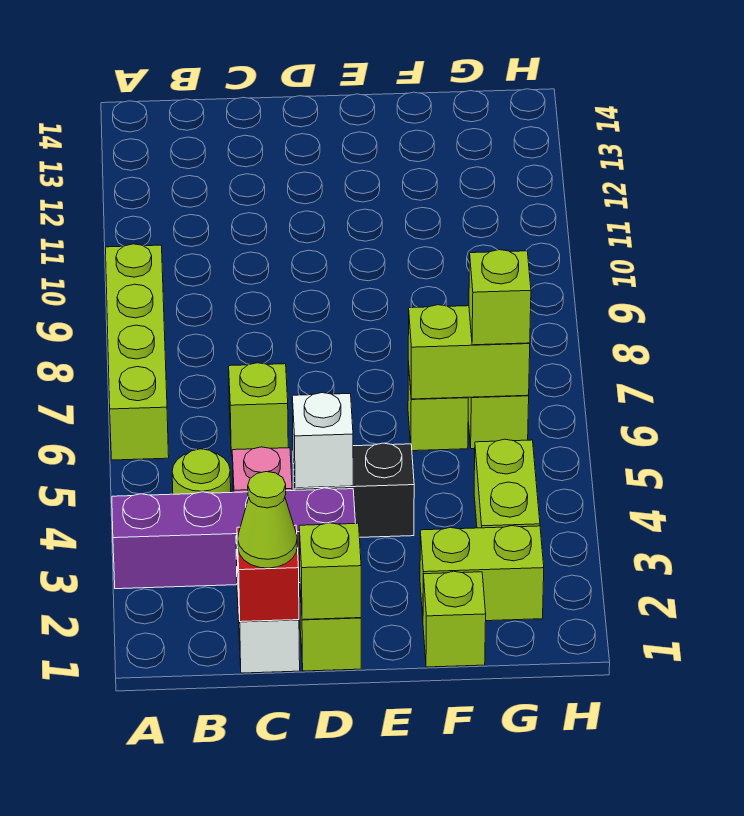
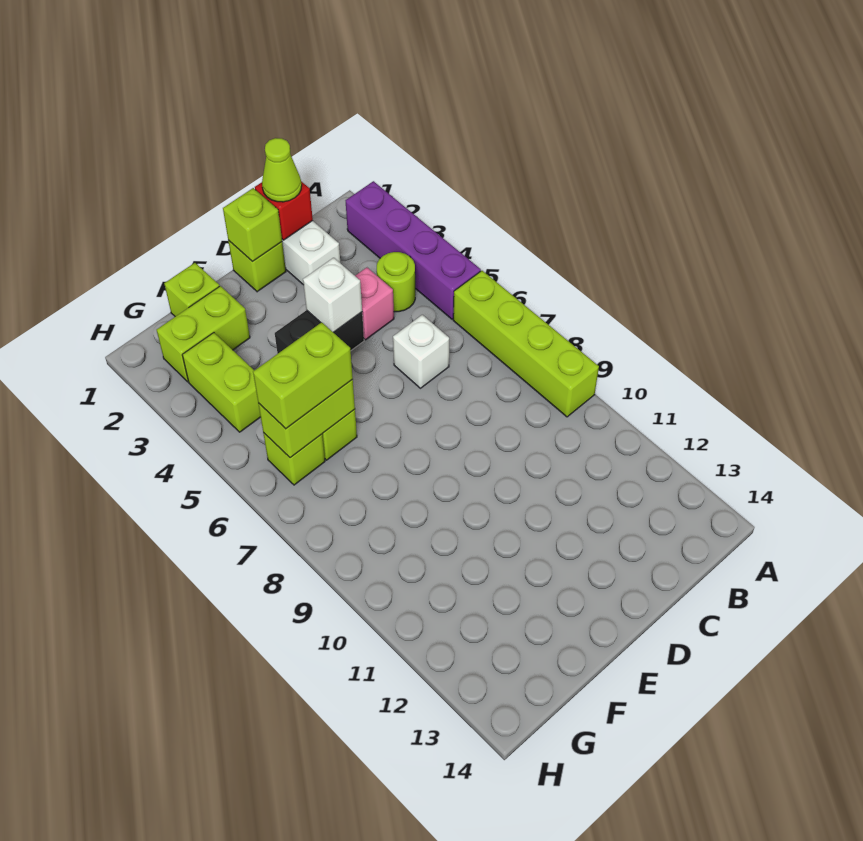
purple 1x4 brick [112,488,356,589] -> purple 1x4 brick turned to [346,181,481,319]
lime 1x1 brick [229,363,288,456] -> white 1x1 brick [393,315,449,388]
lime 1x1 brick [469,250,531,345] -> lime 1x2 brick [253,322,353,429]

